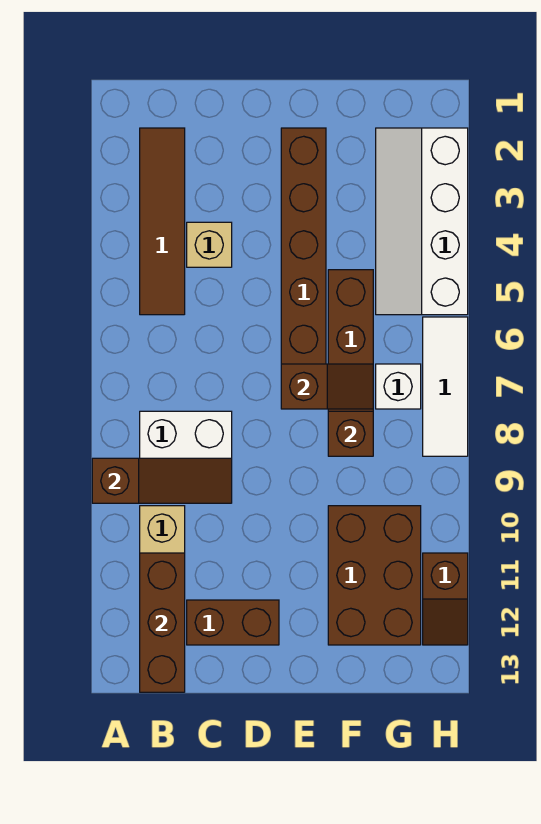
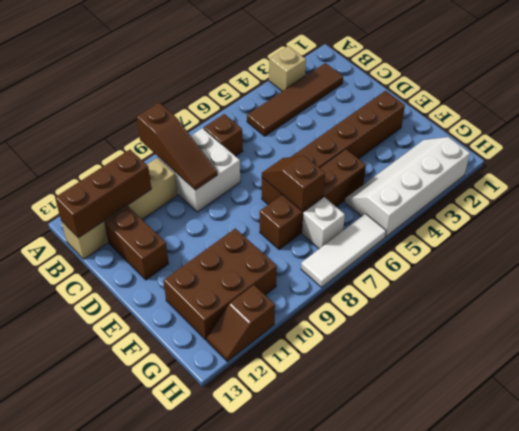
tan 1x1 brick [187,222,232,267] -> tan 1x1 brick moved to [269,46,306,91]
brown 1x2 slope [281,364,373,409] -> brown 1x2 slope turned to [262,156,325,211]
brown 1x1 brick [328,411,373,456] -> brown 1x1 brick moved to [204,114,243,156]

